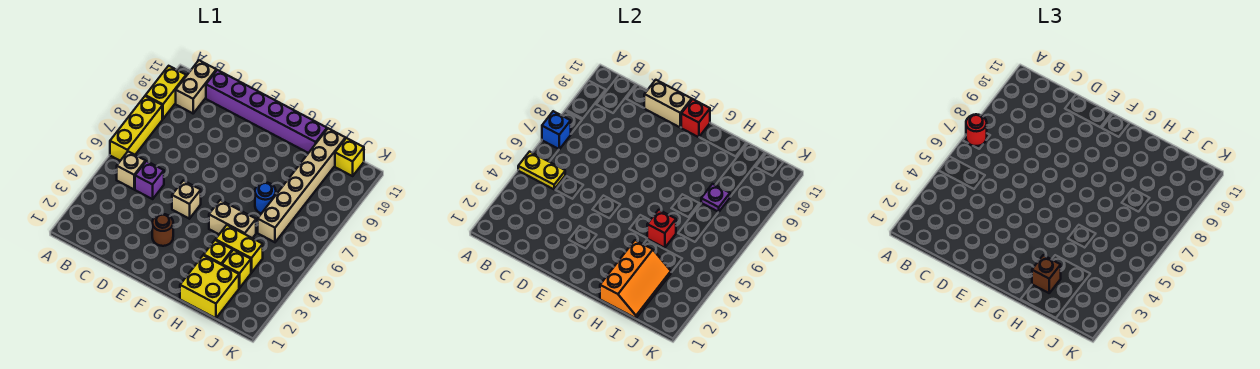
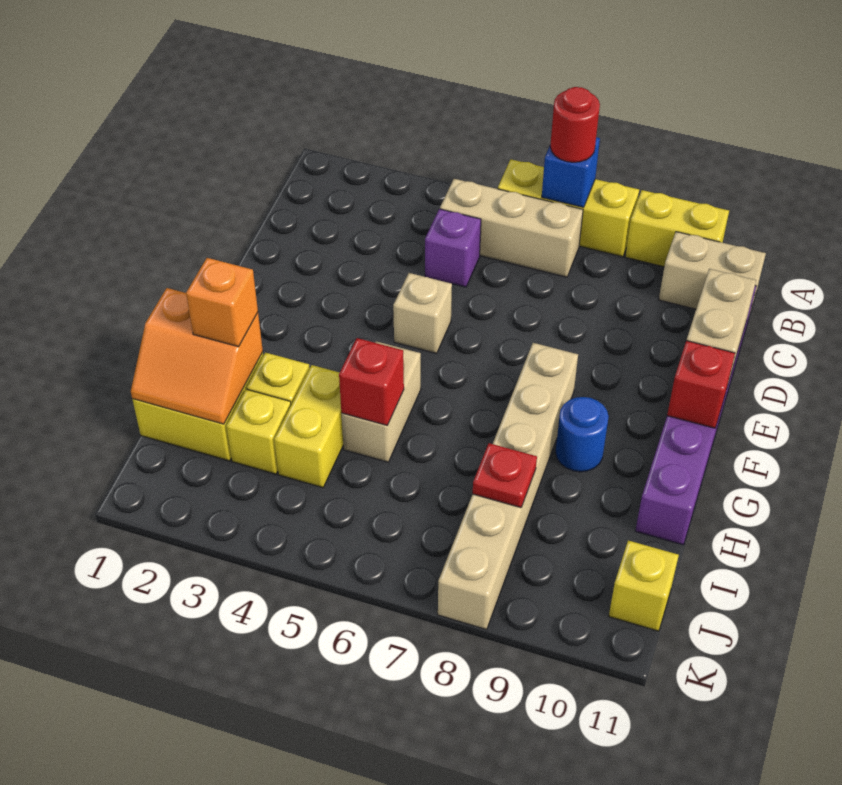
yellow 1x2 plate [518,152,565,189] -> none
tan 1x1 brick [117,151,145,189] -> tan 1x3 brick [440,179,583,277]
brown 1x1 round brick [152,214,173,246] -> none
orange 2x3 slope [600,240,671,318] -> orange 2x2 slope [131,288,263,424]
brown 1x1 brick [1032,255,1061,293] -> orange 1x1 brick [186,258,258,347]
blue 1x1 round brick [255,183,276,214] -> blue 1x1 round brick moved to [556,397,609,472]
tan 1x6 brick [258,128,345,242] -> tan 1x6 brick turned to [438,343,578,630]
purple 1x1 plate [701,184,730,212] -> red 1x1 plate [473,443,537,508]

